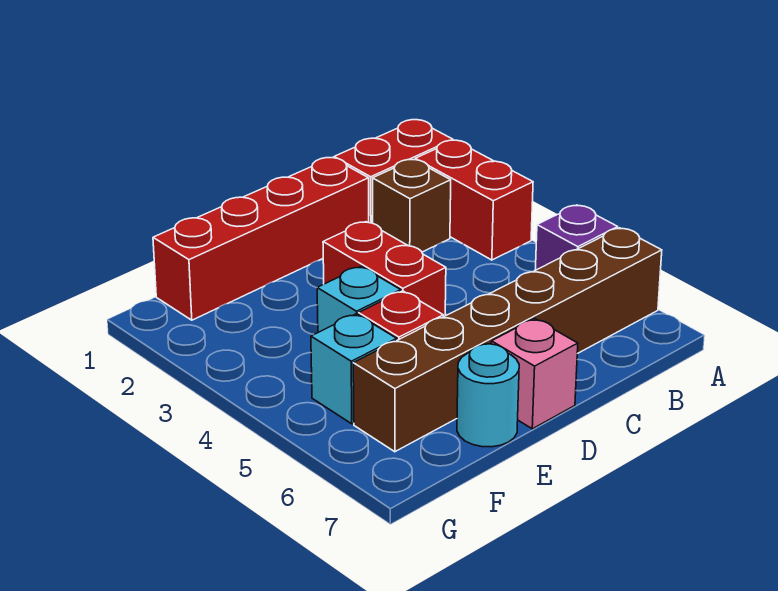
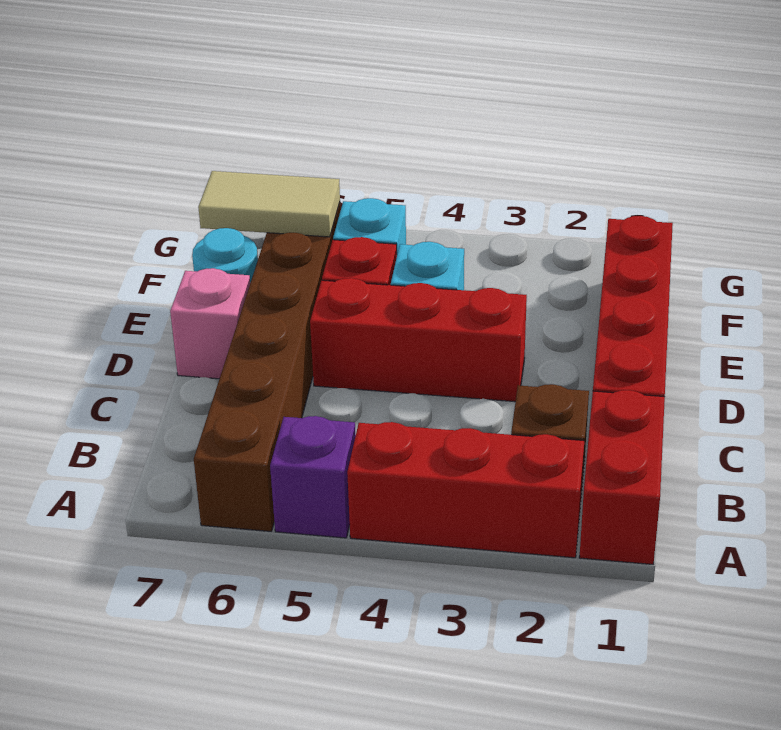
red 1x2 brick [415,140,533,260] -> red 1x3 brick [347,422,584,558]
red 1x2 brick [323,222,446,317] -> red 1x3 brick [310,278,527,402]
none -> tan 1x2 tile [198,171,340,237]

